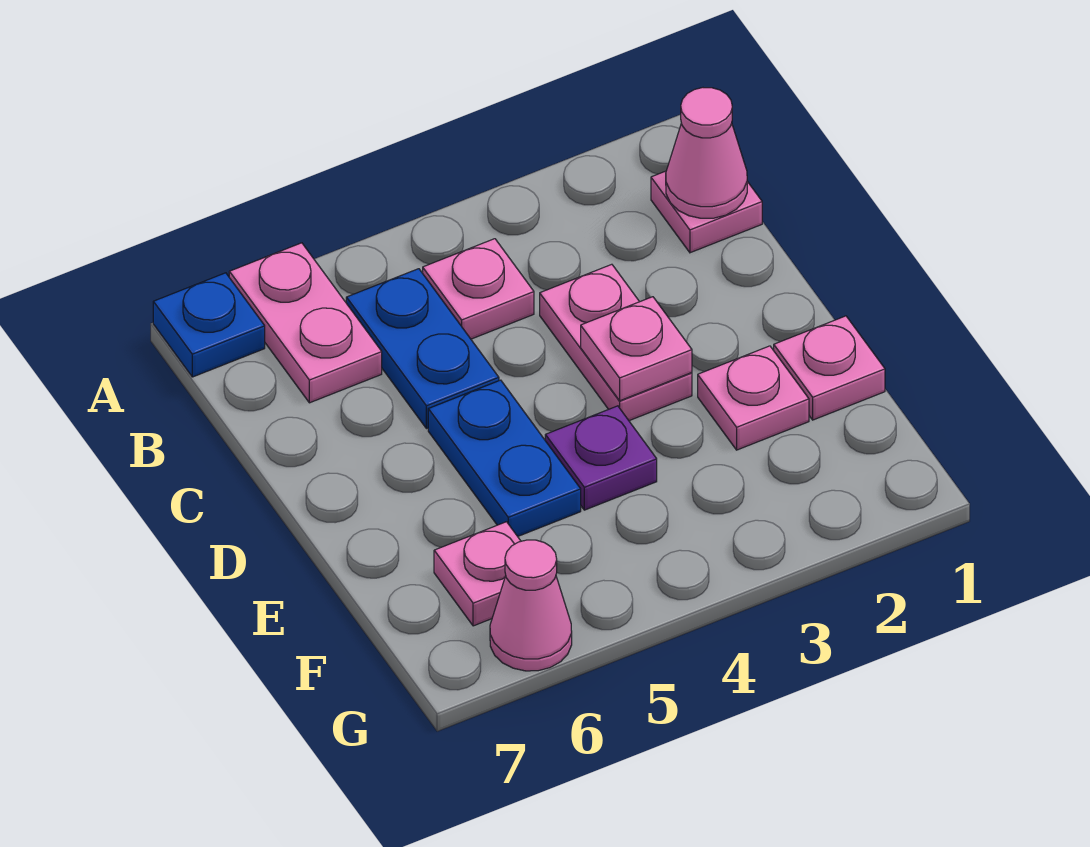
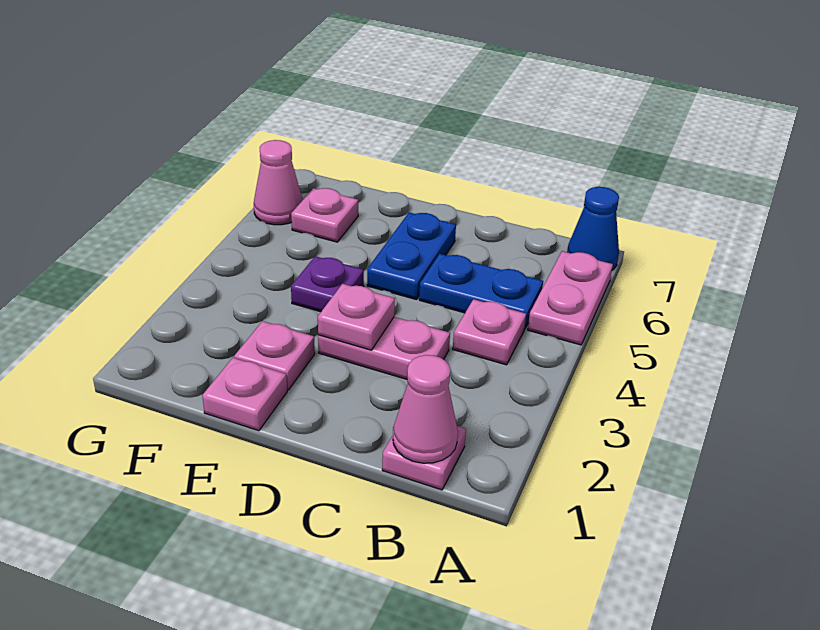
pink 1x2 plate [229,243,382,403] -> pink 1x2 plate turned to [528,251,613,345]
blue 1x1 plate [153,273,265,377] -> blue 1x1 cone [567,187,619,270]
blue 1x2 plate [428,380,581,536] -> blue 1x2 plate turned to [367,212,456,300]

